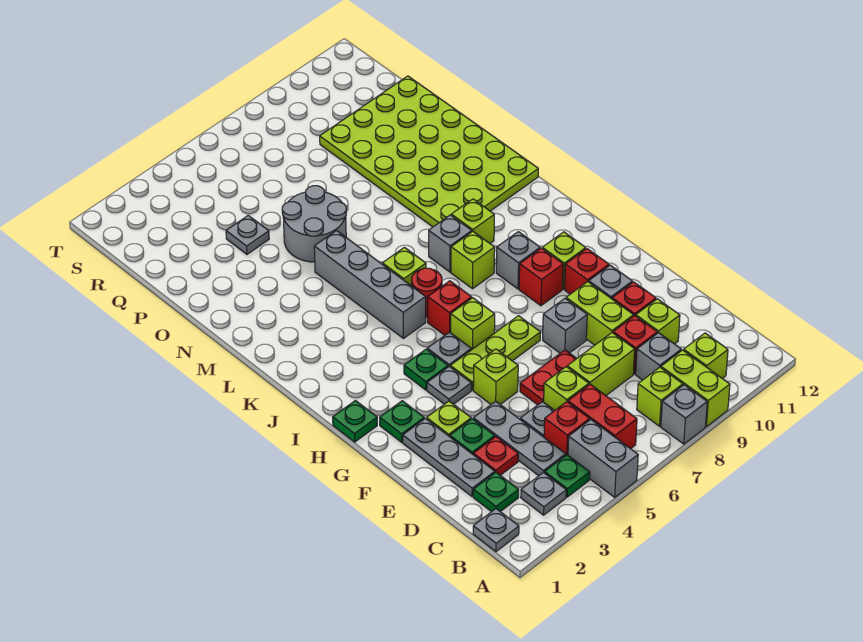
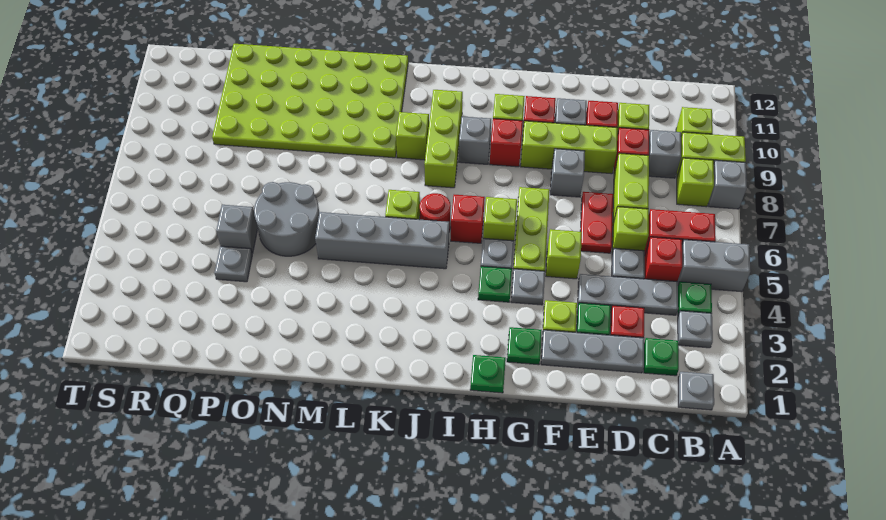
lime 1x2 brick [566,282,634,345] -> lime 1x3 brick [521,121,617,174]
lime 1x1 brick [451,232,495,289] -> lime 1x3 brick [424,90,463,188]
grey 1x1 brick [429,215,472,272] -> grey 1x1 brick moved to [216,205,258,253]

